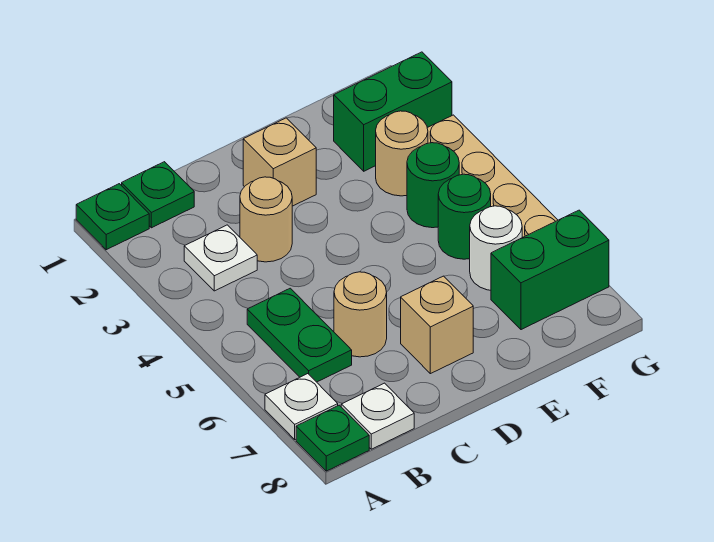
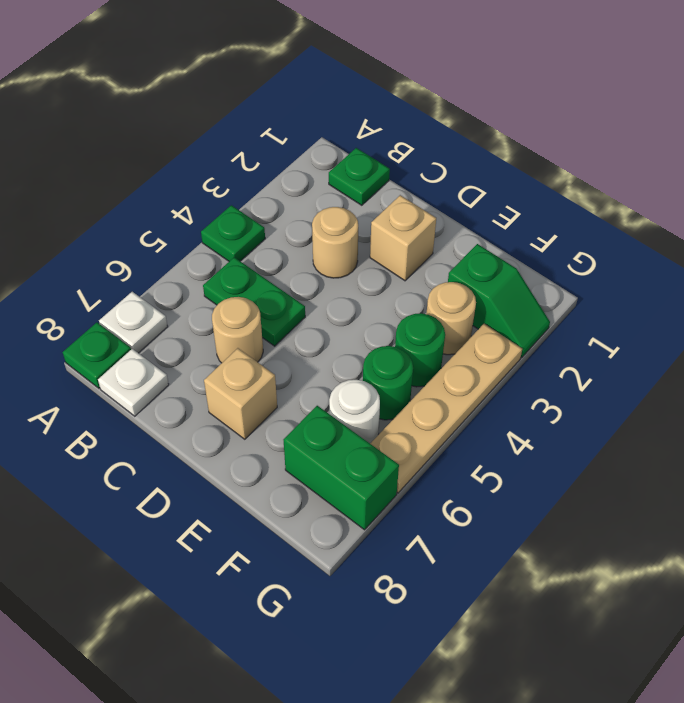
green 1x1 plate [76,184,149,250] -> green 1x1 plate moved to [201,205,265,261]
white 1x1 plate [184,225,257,291] -> none
green 1x2 plate [247,288,352,382] -> green 1x2 plate turned to [203,257,305,346]
green 1x2 brick [334,52,452,171] -> green 1x2 slope [448,244,550,357]

